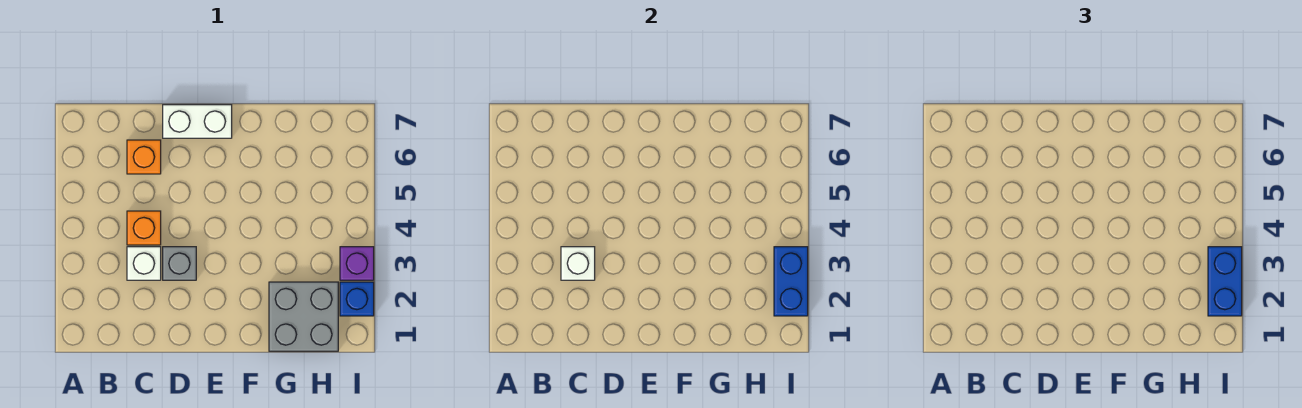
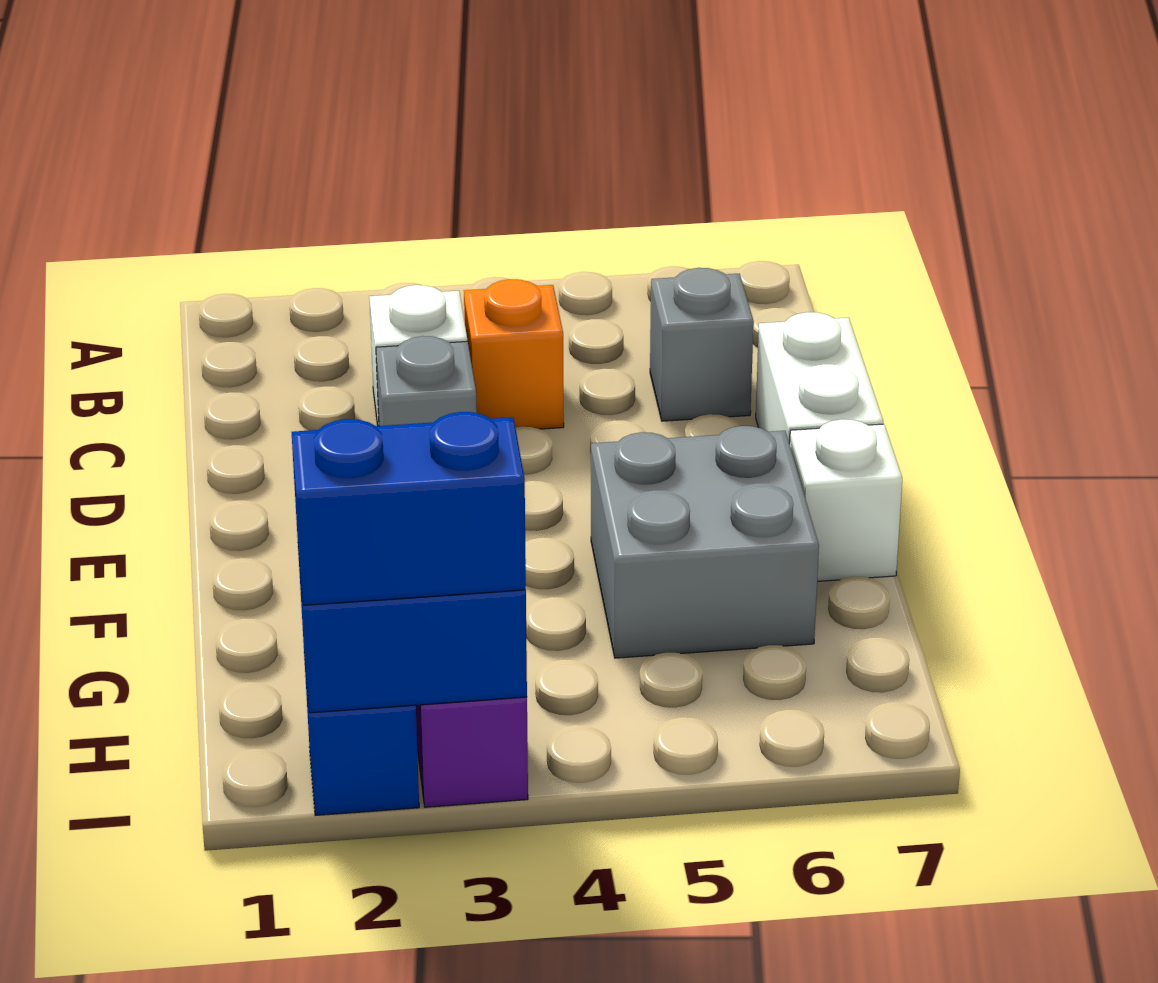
white 1x1 brick [561,247,595,280] -> white 1x1 brick moved to [790,419,902,581]
orange 1x1 brick [127,140,161,174] -> grey 1x1 brick [650,268,754,421]
grey 2x2 brick [269,282,338,351] -> grey 2x2 brick moved to [591,426,819,658]

